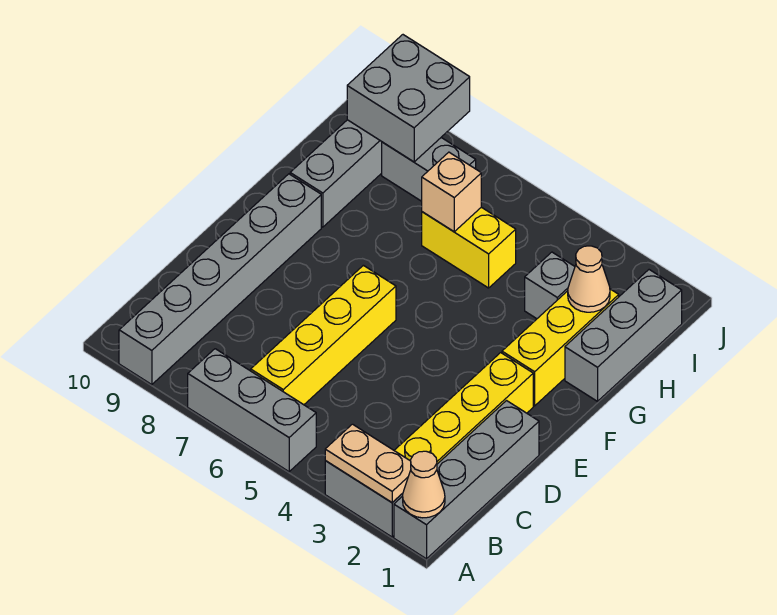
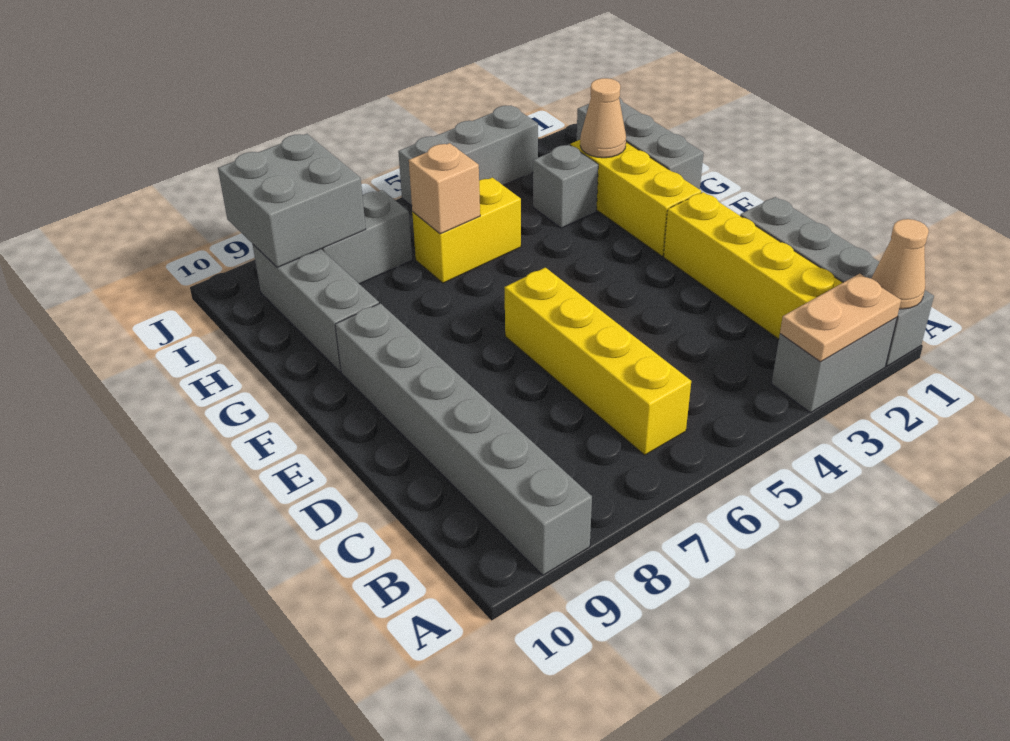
grey 1x3 brick [188,349,316,472] -> grey 1x3 brick moved to [398,105,538,206]

